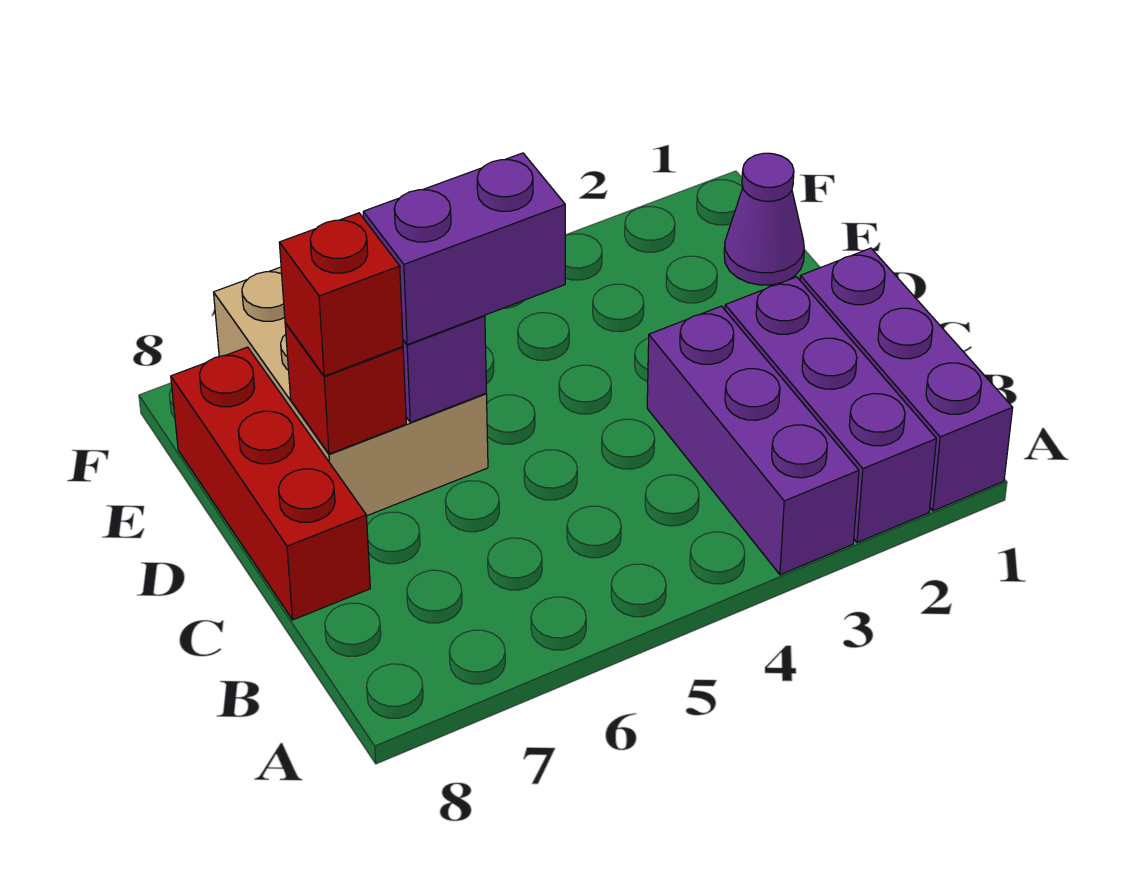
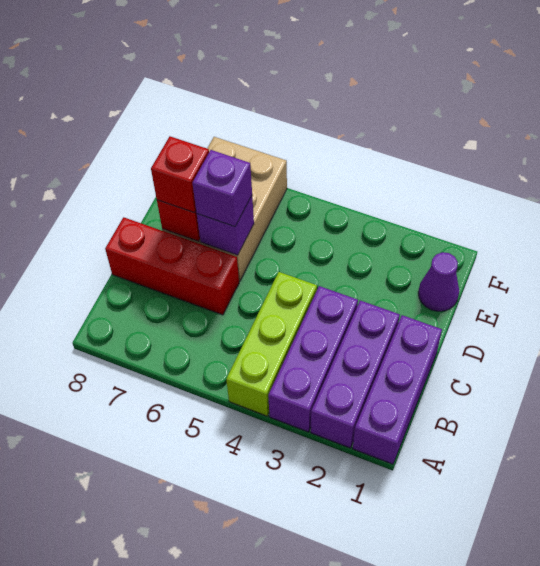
none -> lime 1x3 brick [226,272,317,416]
red 1x3 brick [171,347,370,620] -> red 1x3 brick turned to [105,217,239,315]
purple 1x2 brick [363,153,565,345] -> purple 1x1 brick [193,150,252,227]

